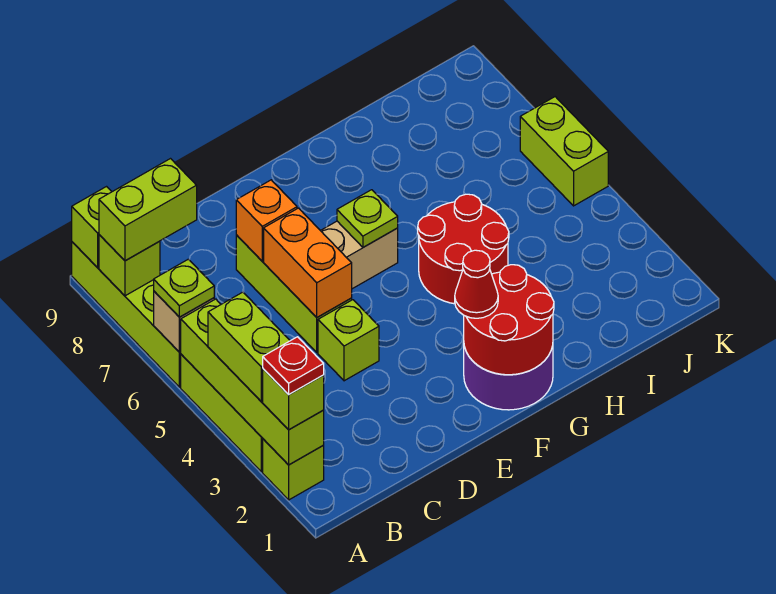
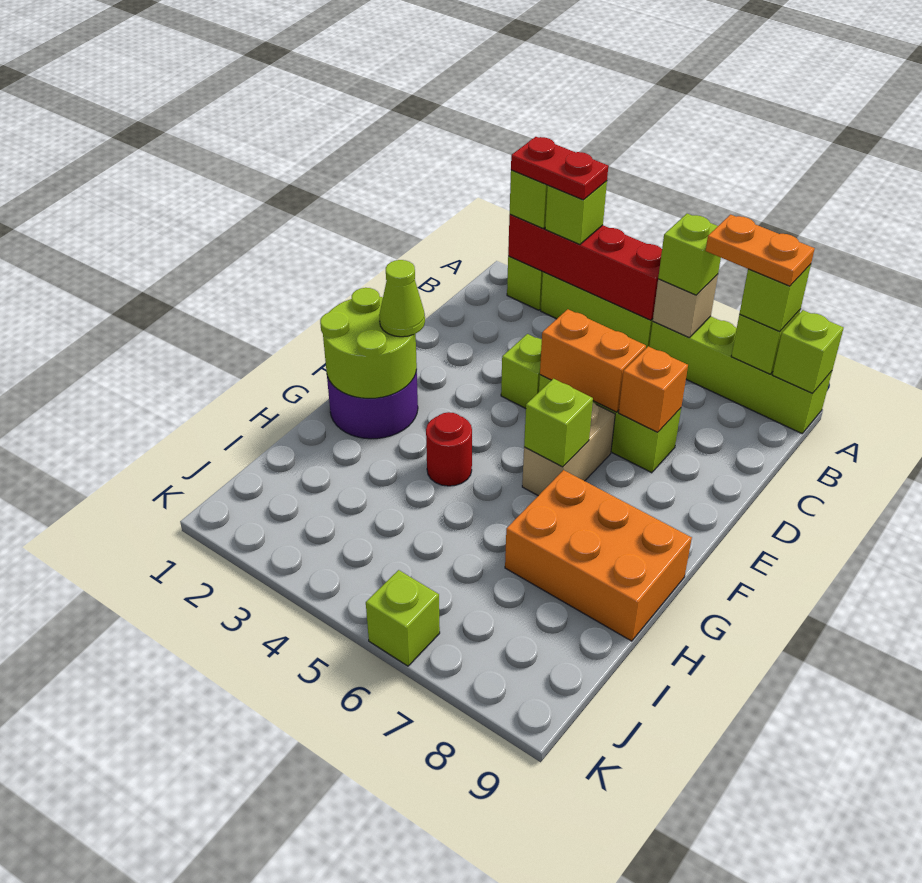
lime 1x4 brick [181,299,324,465] -> red 1x4 brick [508,214,662,320]
red 1x1 plate [263,337,324,395] -> red 1x2 plate [511,137,608,200]
lime 1x2 brick [208,292,290,401] -> lime 1x1 brick [545,181,607,244]
lime 1x1 plate [154,259,214,317] -> lime 1x1 brick [658,214,721,295]
none -> orange 1x2 plate [706,215,815,286]
lime 1x2 brick [99,159,197,261] -> lime 1x1 brick [739,264,811,332]
red 2x2 round brick [464,265,554,375] -> lime 2x2 round brick [320,288,417,398]
red 1x1 cone [455,250,498,318] -> lime 1x1 cone [379,260,425,337]
lime 1x1 plate [337,190,398,247] -> lime 1x1 brick [524,379,593,467]
red 2x2 round brick [418,194,509,304] -> red 1x1 round brick [426,412,472,486]
none -> orange 2x3 brick [505,470,692,641]
lime 1x2 brick [520,97,608,206] -> lime 1x1 brick [366,570,440,666]

